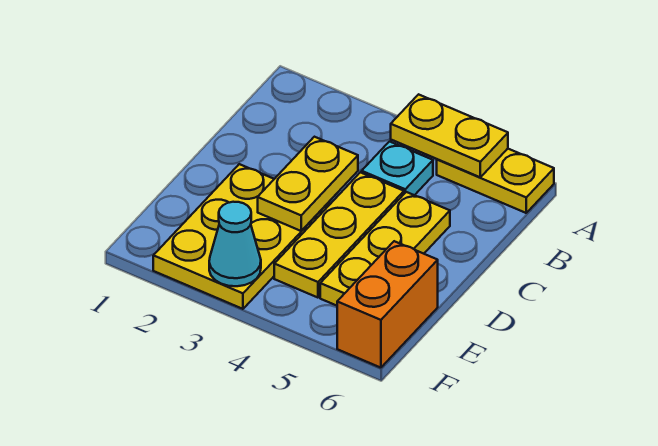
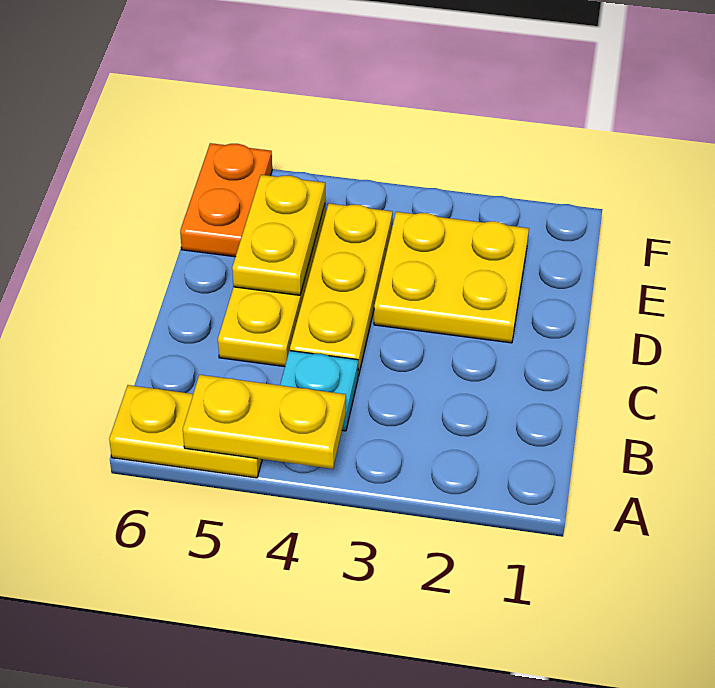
yellow 1x2 plate [258,137,358,231] -> yellow 1x2 plate moved to [232,175,325,295]
yellow 2x3 plate [153,164,329,309] -> yellow 2x2 plate [374,212,529,343]
orange 1x2 brick [337,241,438,368] -> orange 1x2 plate [180,143,272,257]
cyan 1x1 cone [209,202,261,286] -> none

